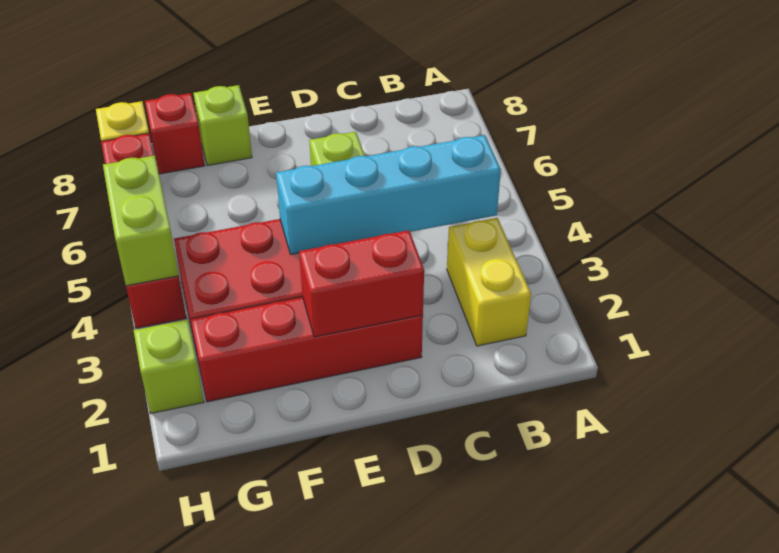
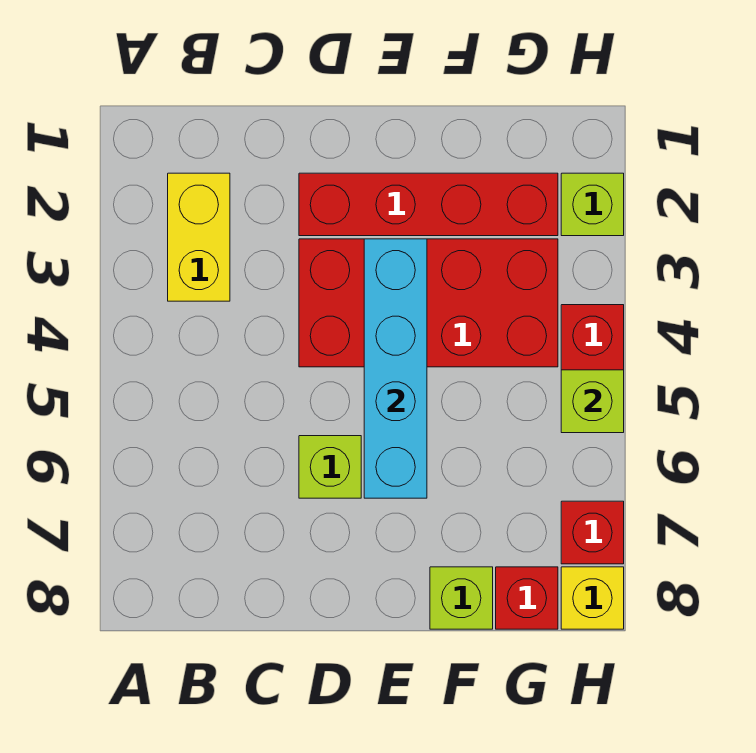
cyan 1x4 brick [276,135,501,254] -> cyan 1x4 brick turned to [364,239,427,498]
red 1x2 brick [299,230,424,337] -> none
lime 1x2 brick [103,156,179,286] -> lime 1x1 brick [561,370,624,433]

